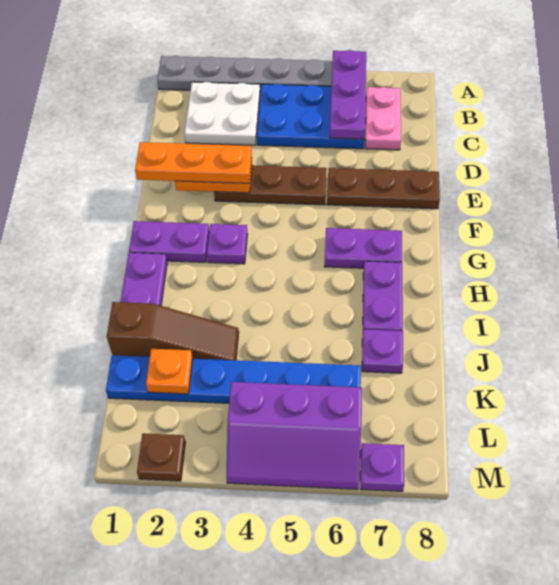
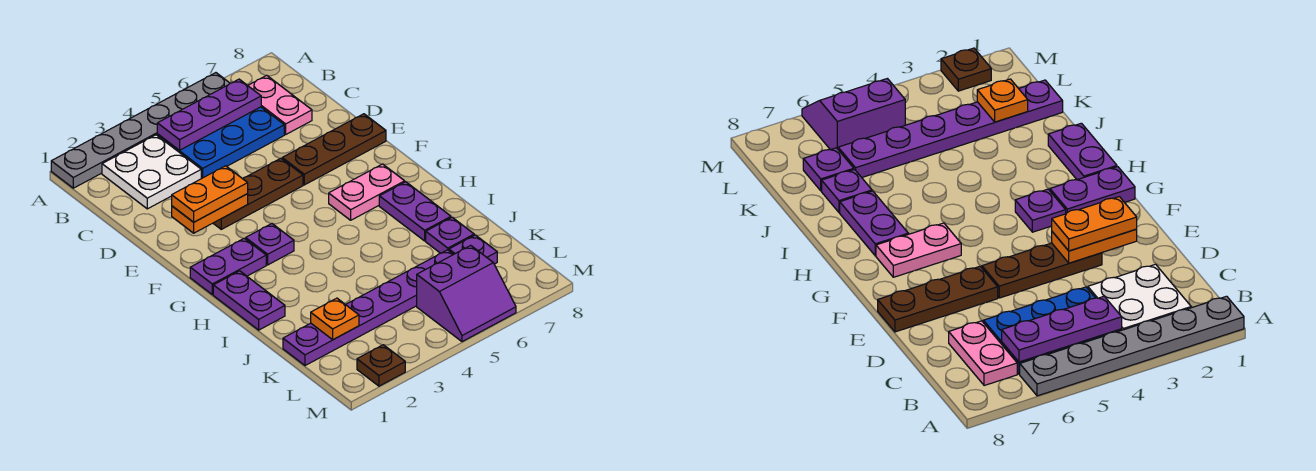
purple 1x3 plate [330,50,366,139] -> purple 1x3 plate turned to [157,79,261,150]
orange 1x3 plate [135,142,252,183] -> orange 1x2 plate [172,166,248,222]
purple 1x2 plate [324,228,402,268] -> pink 1x2 plate [329,164,405,220]
brown 1x3 slope [107,302,239,360] -> none
blue 1x6 plate [106,355,361,403] -> purple 1x6 plate [283,250,453,366]
purple 2x3 slope [227,382,362,489] -> purple 2x2 slope [417,245,516,342]
purple 1x1 plate [360,443,404,491] -> purple 1x1 plate moved to [449,235,497,264]

